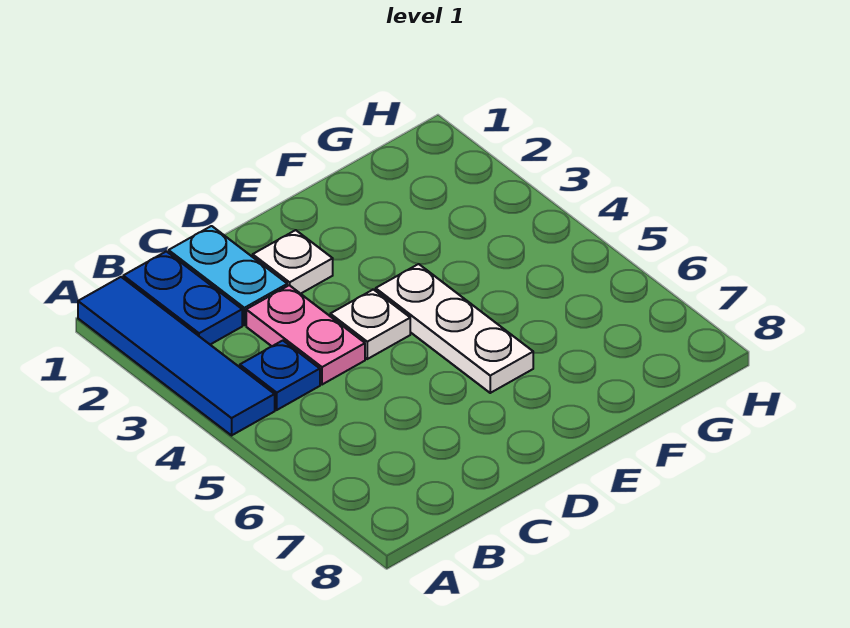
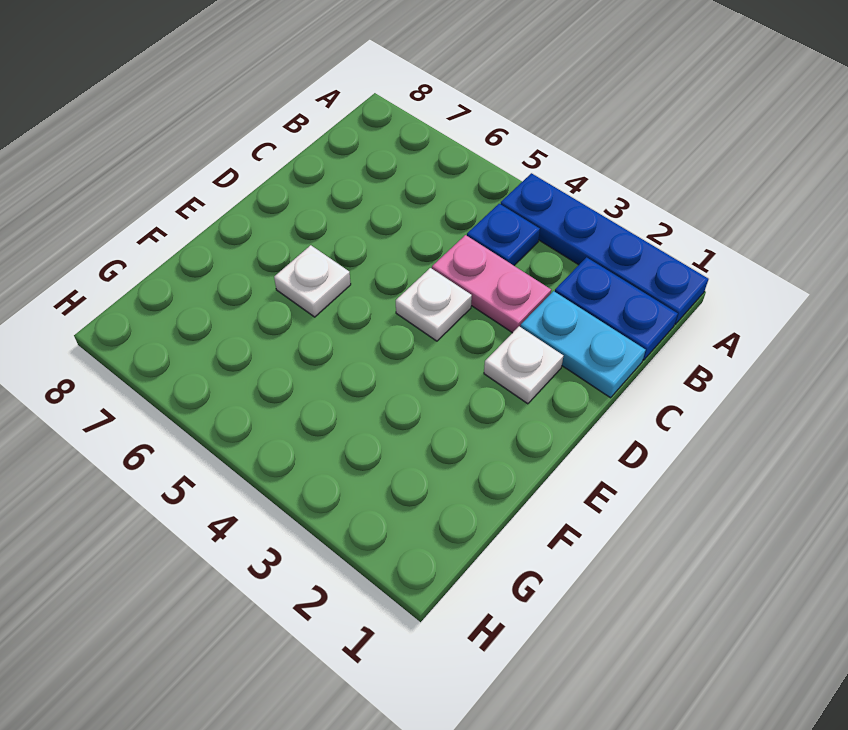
blue 1x4 tile [78,277,275,435] -> blue 1x4 plate [501,173,709,324]
white 1x3 plate [376,264,533,393] -> white 1x1 plate [274,245,351,317]

